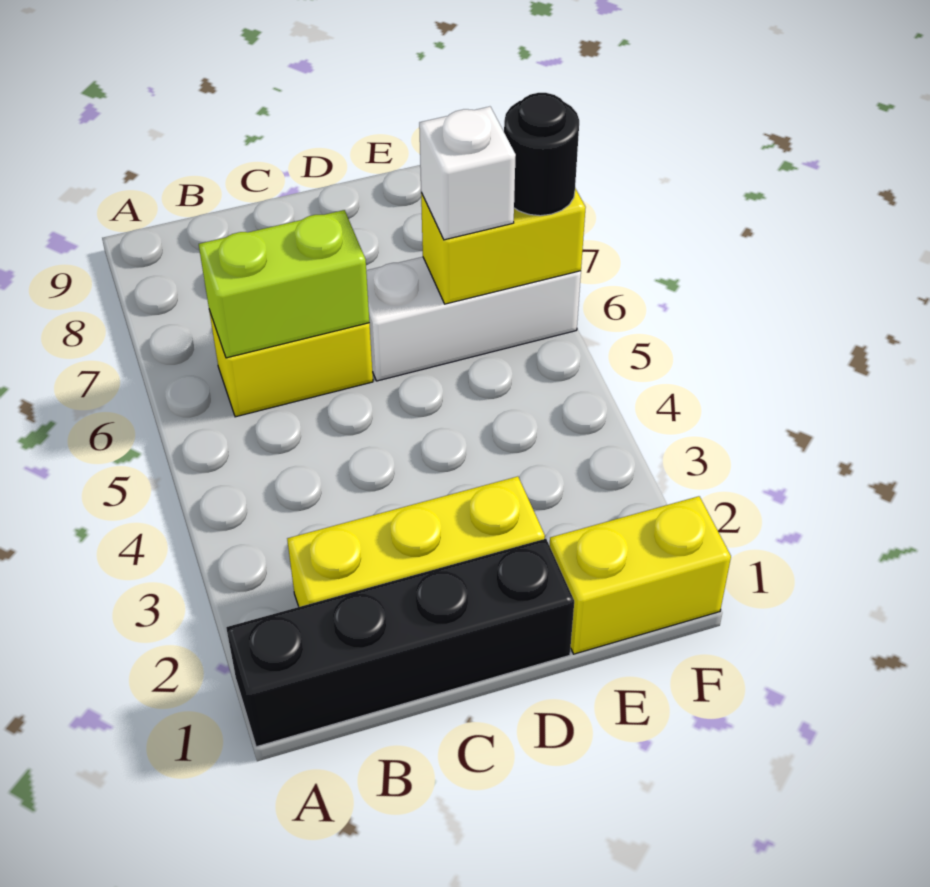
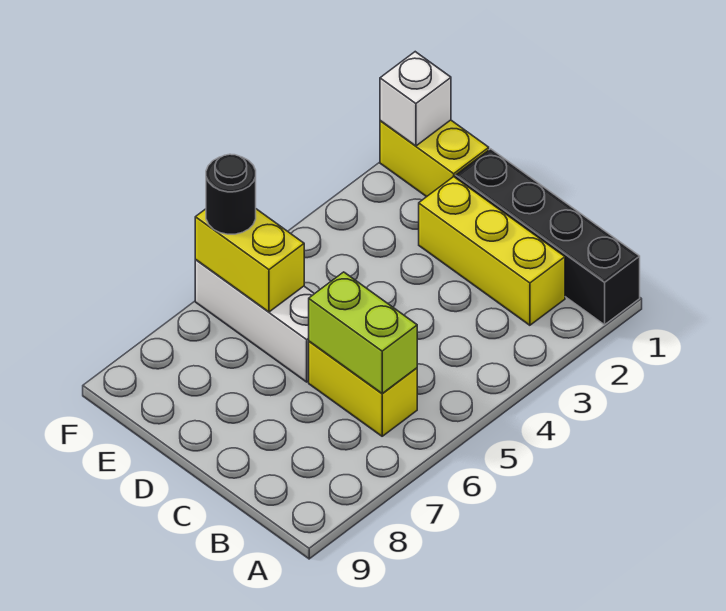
white 1x1 brick [419,107,516,240] -> white 1x1 brick moved to [380,52,451,146]

